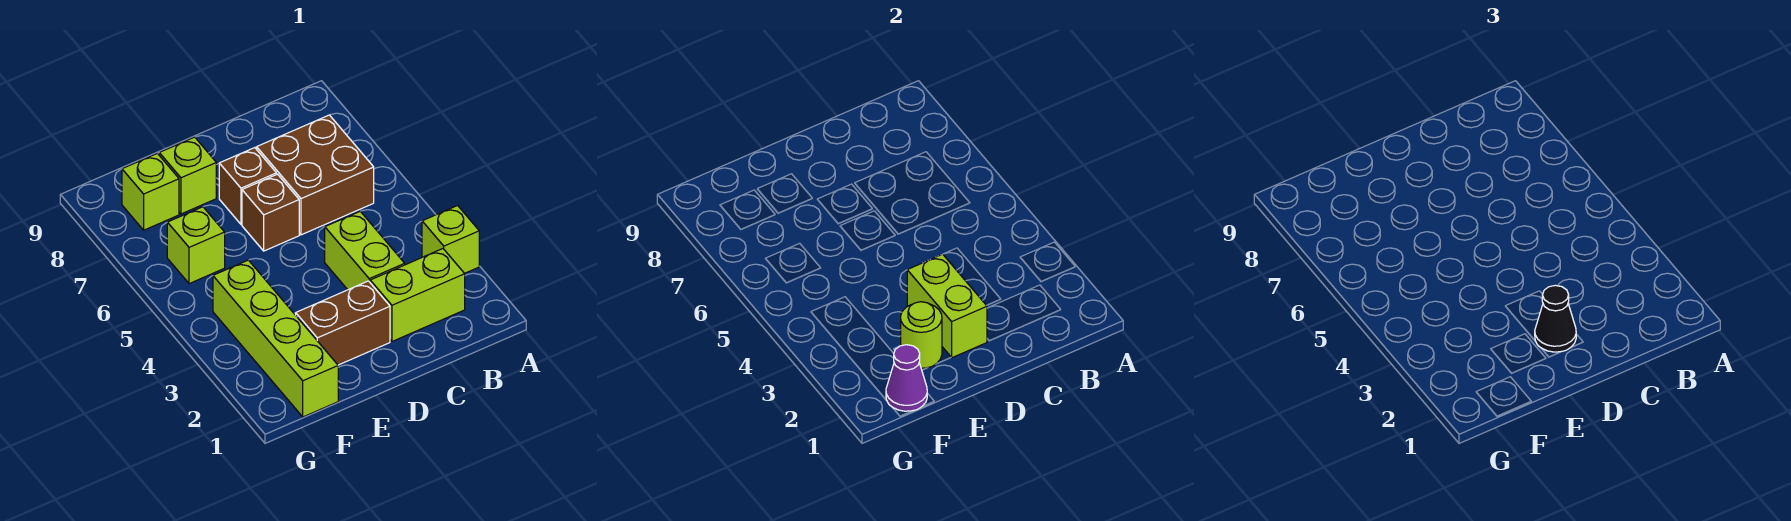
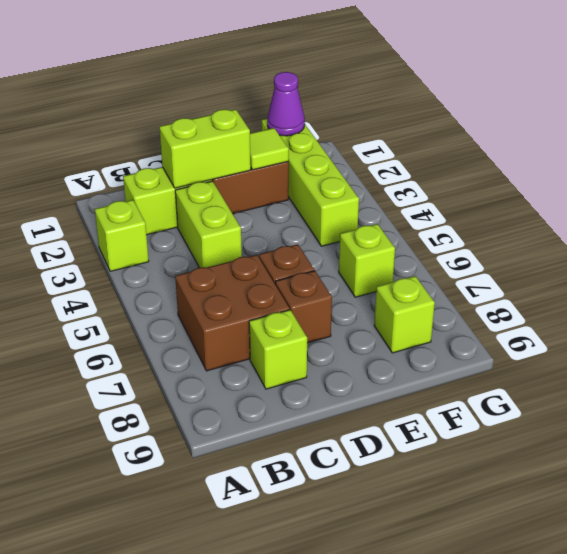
lime 1x2 brick [907,254,987,358] -> lime 1x2 brick turned to [160,109,251,188]
black 1x1 cone [1535,285,1576,352] -> none
lime 1x1 round brick [901,302,942,368] -> lime 1x1 tile [250,128,289,170]
lime 1x1 brick [159,137,216,214] -> lime 1x1 brick moved to [249,310,307,389]

